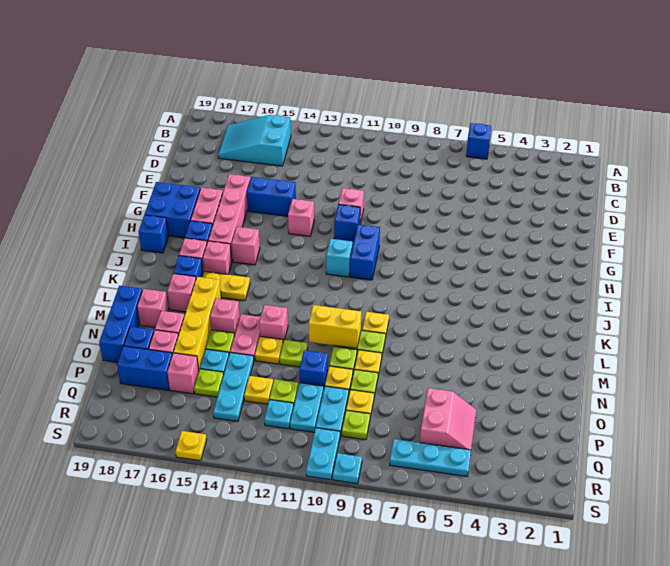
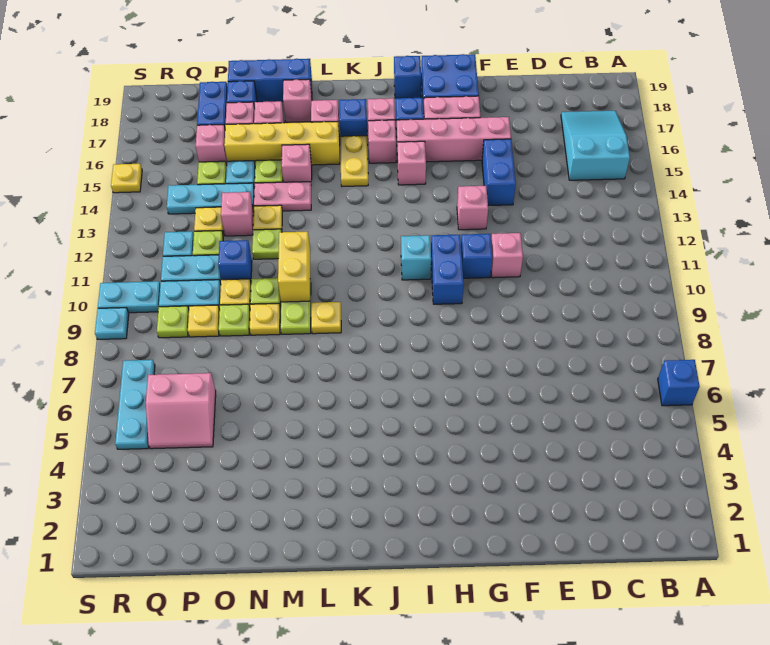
blue 1x2 brick [350,224,380,280] -> blue 1x2 brick turned to [431,235,464,304]
pink 1x1 brick [259,305,288,342] -> pink 1x1 brick moved to [221,192,254,236]

